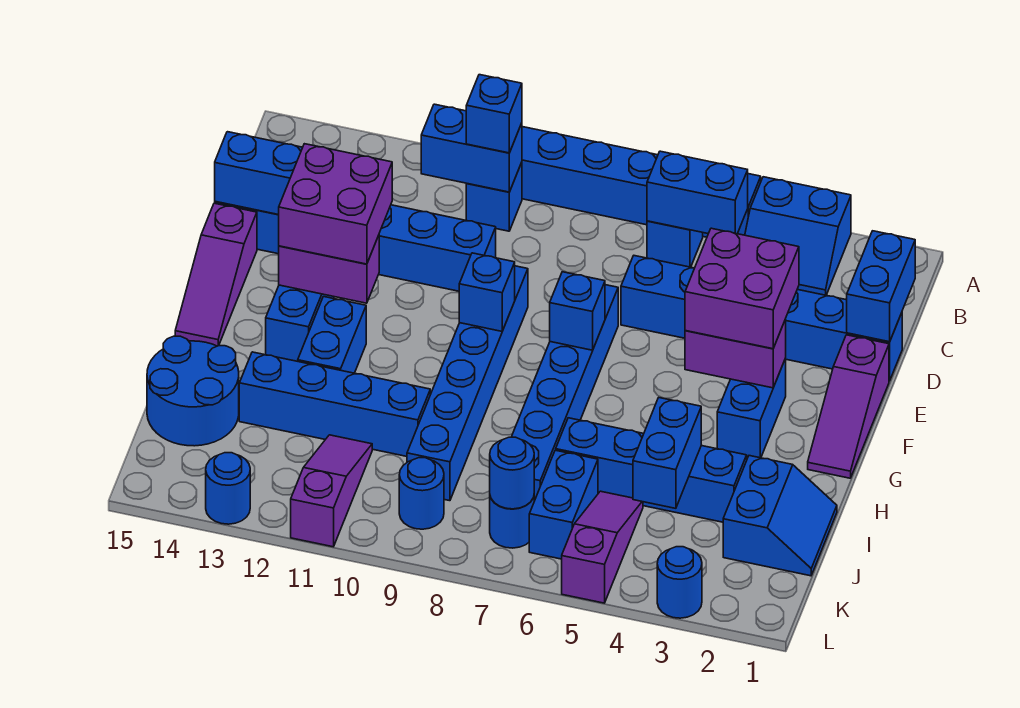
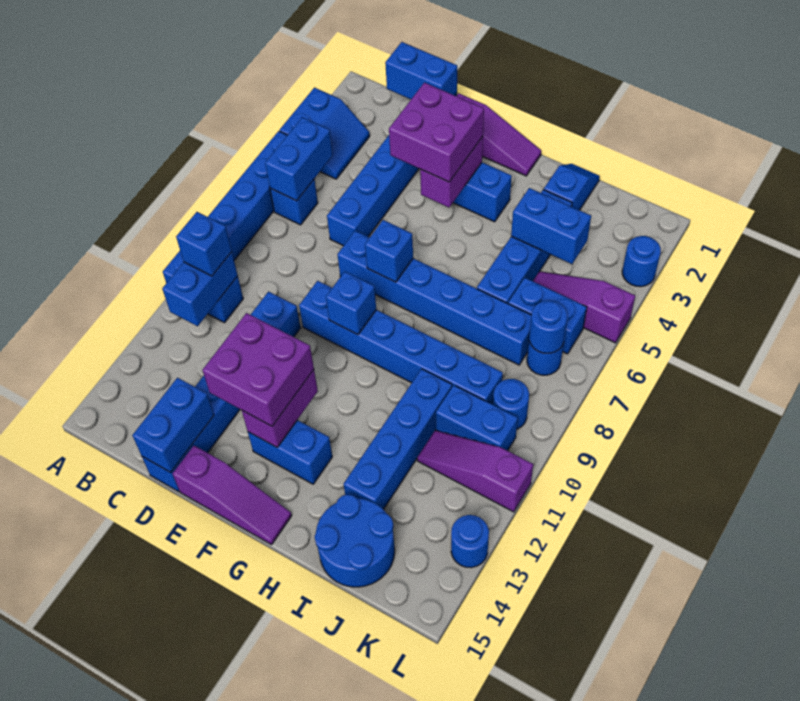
blue 1x2 brick [298,297,366,373] -> blue 1x2 brick moved to [436,385,518,451]
blue 2x2 slope [723,456,837,576] -> blue 1x2 slope [544,164,600,210]

